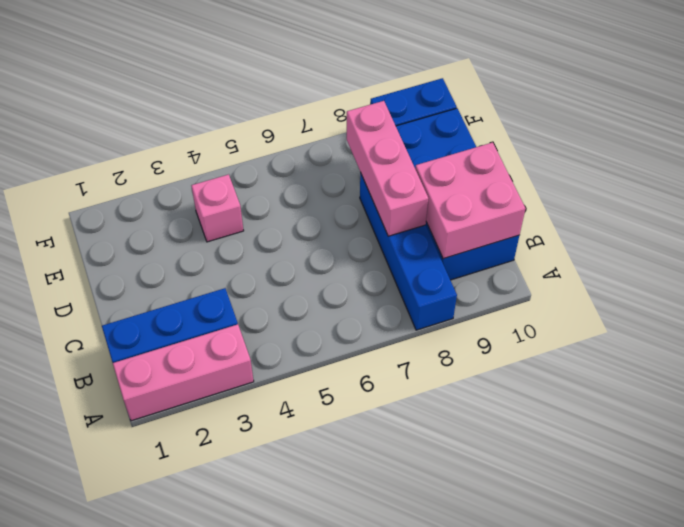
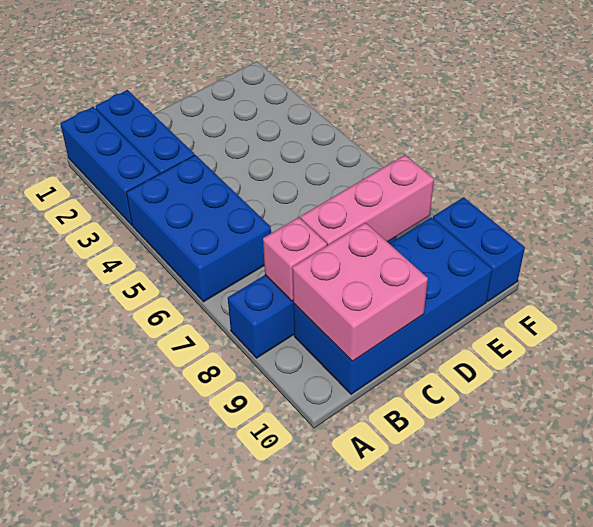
pink 1x3 brick [113,324,254,421] -> blue 1x3 brick [60,107,160,225]
none -> blue 2x3 brick [126,155,271,302]
pink 1x1 brick [191,174,244,242] -> pink 1x1 brick moved to [263,217,327,301]

